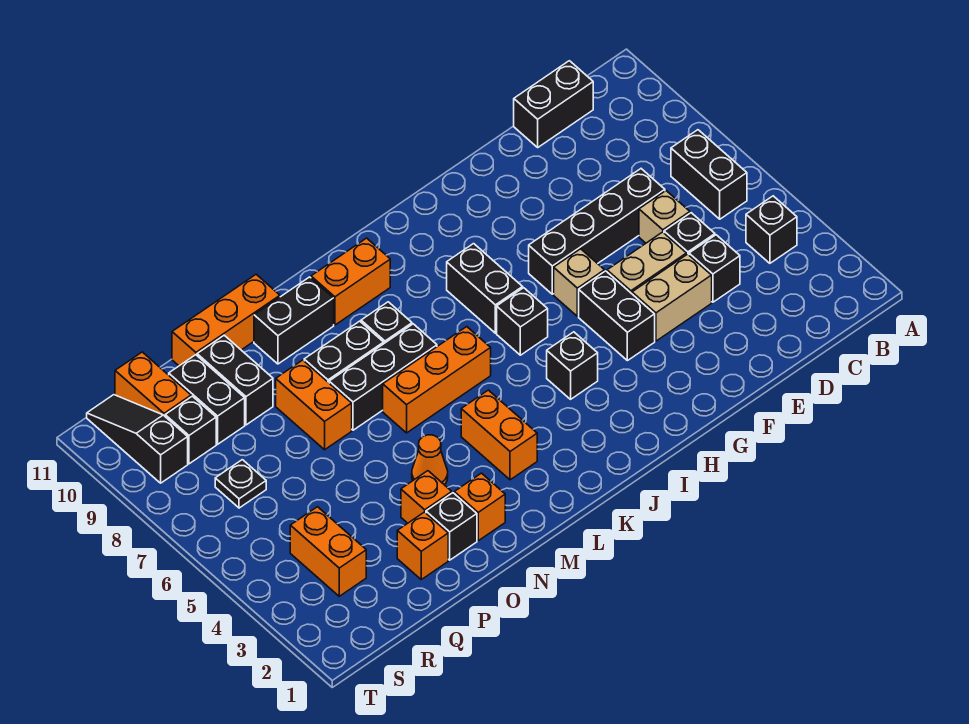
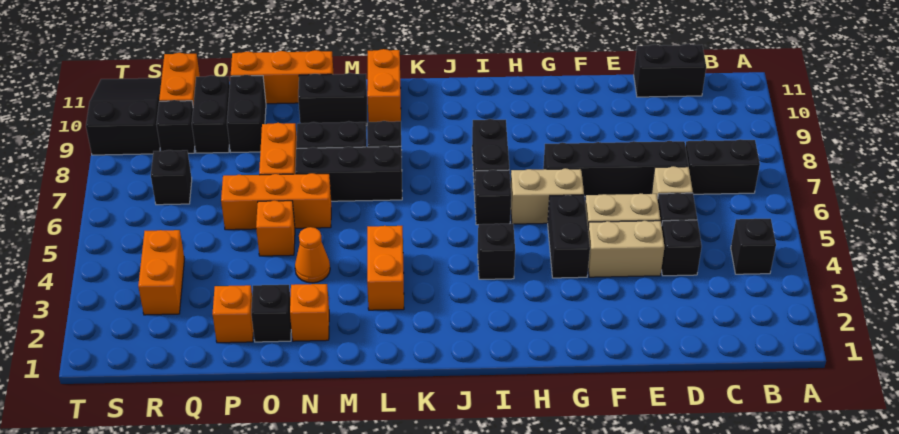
black 1x2 brick [671,130,747,219] -> black 1x2 brick turned to [685,139,760,194]
tan 1x1 brick [554,249,605,316] -> tan 1x2 brick [511,168,584,224]
orange 1x3 brick [383,327,491,433] -> orange 1x3 brick moved to [221,173,331,230]
orange 1x2 brick [311,238,390,325] -> orange 1x2 brick turned to [367,49,401,122]
orange 1x1 brick [401,471,452,523] -> orange 1x1 brick moved to [256,201,295,256]
black 1x1 plate [215,460,266,508] -> black 1x1 brick [151,150,192,205]
black 1x3 slope [87,395,188,483] -> black 2x3 slope [86,78,162,155]

